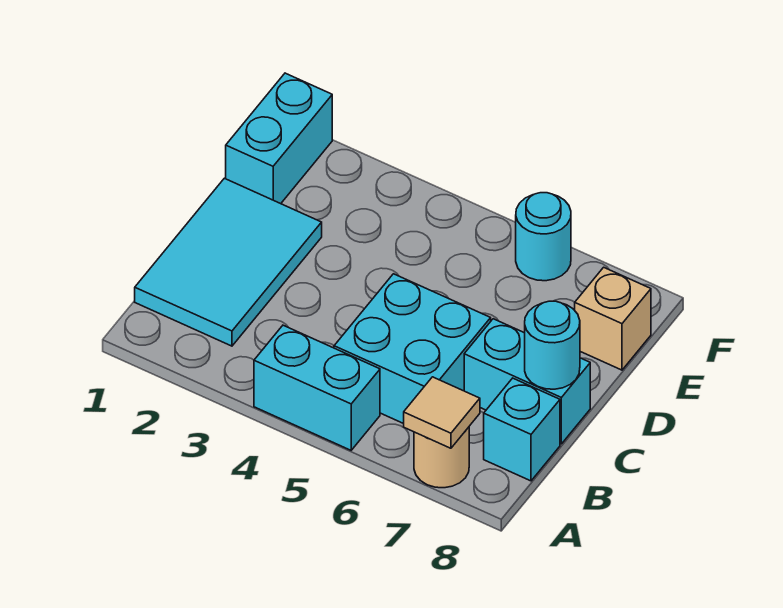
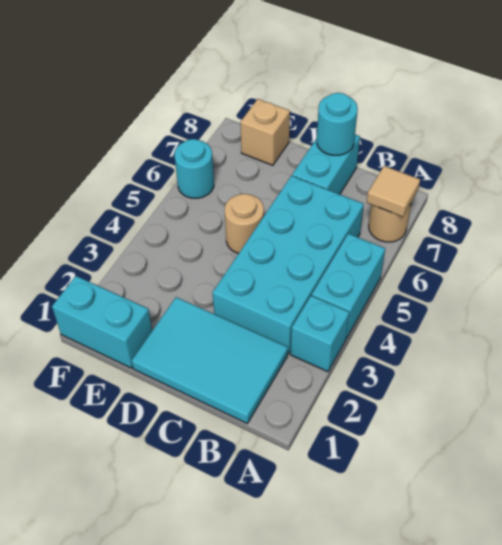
cyan 2x2 brick [334,274,491,424] -> cyan 2x4 brick [213,176,364,354]
cyan 1x1 brick [484,378,560,481] -> cyan 1x1 brick moved to [291,296,349,372]
none -> tan 1x1 round brick [225,194,264,253]

